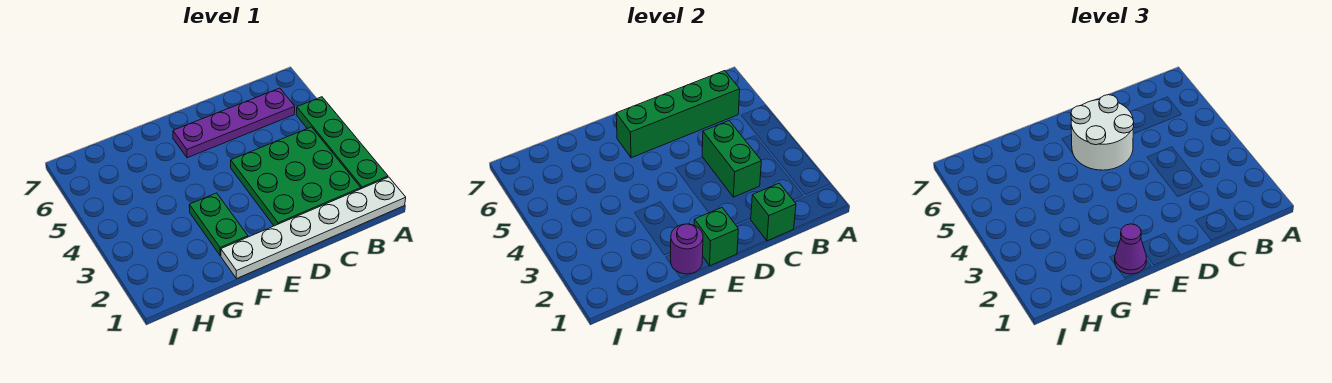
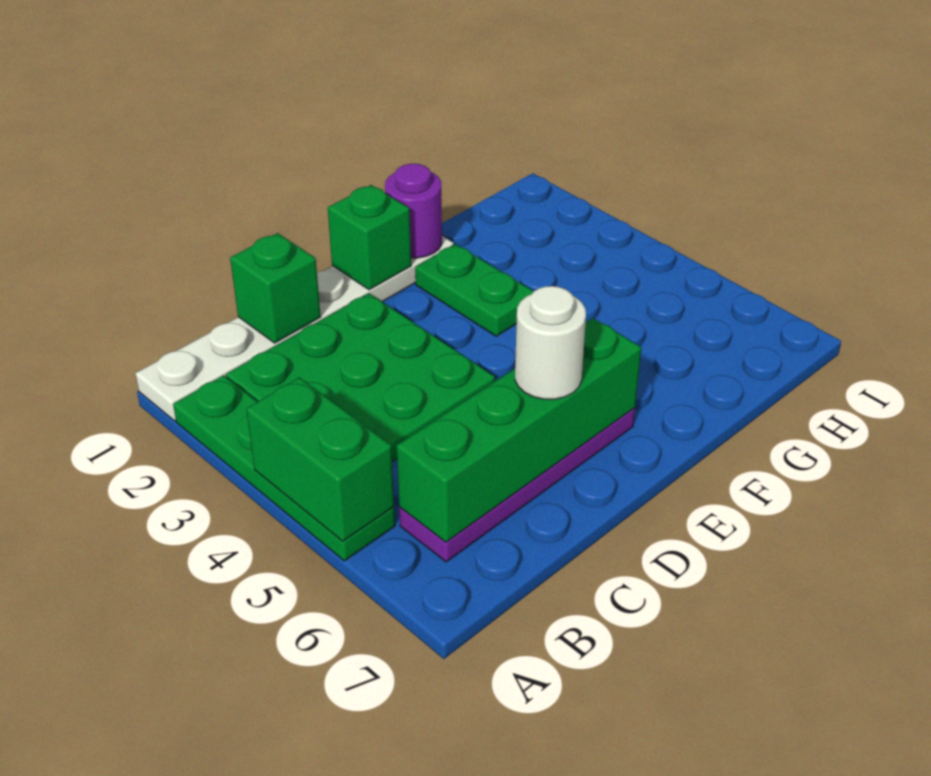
green 1x2 brick [702,121,761,197] -> green 1x2 brick moved to [246,378,394,541]
white 2x2 round brick [1071,95,1134,170] -> white 1x1 round brick [515,286,586,399]
purple 1x1 cone [1115,224,1146,274] -> none

